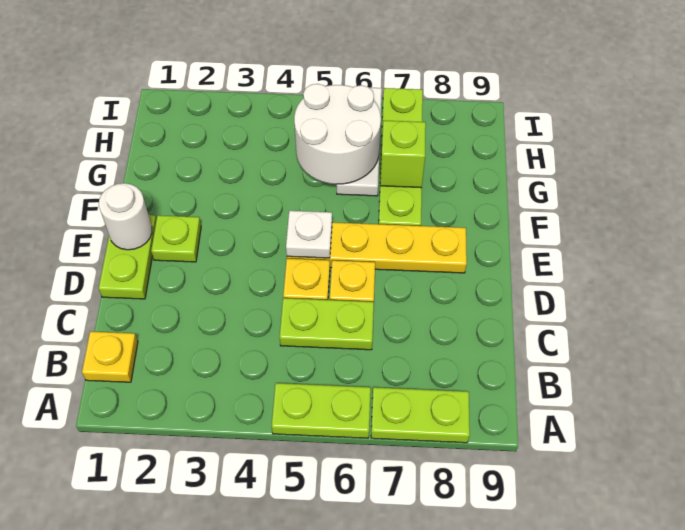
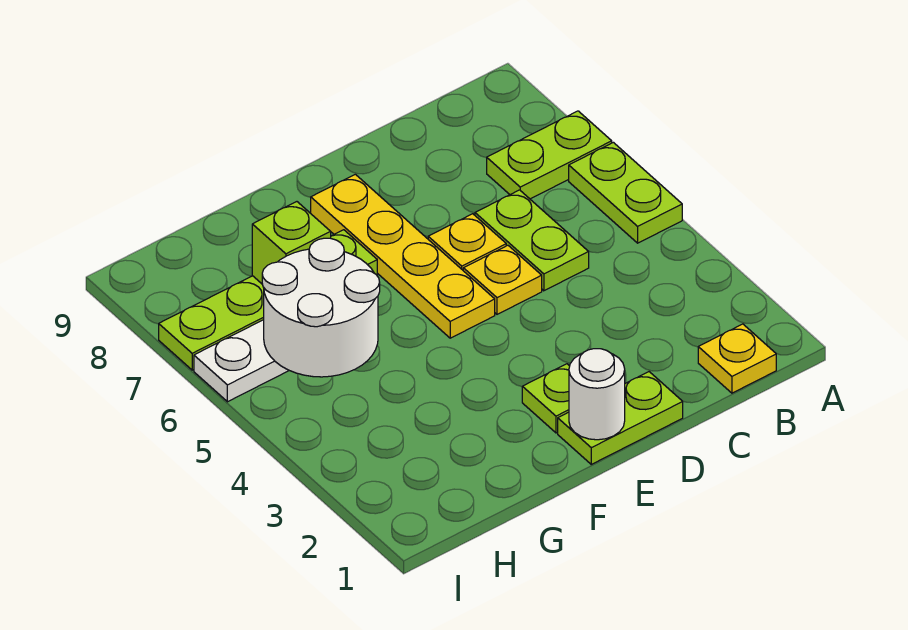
lime 1x2 plate [371,387,470,443] -> lime 1x2 plate turned to [487,111,612,199]
white 1x1 plate [286,211,332,258] -> none

